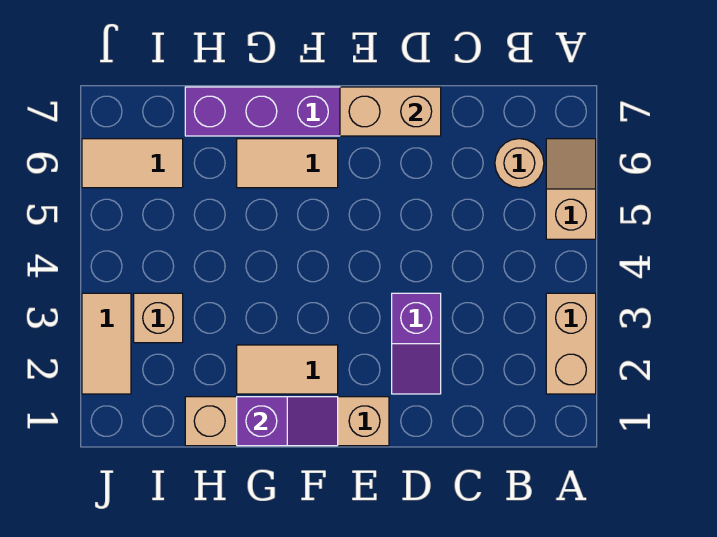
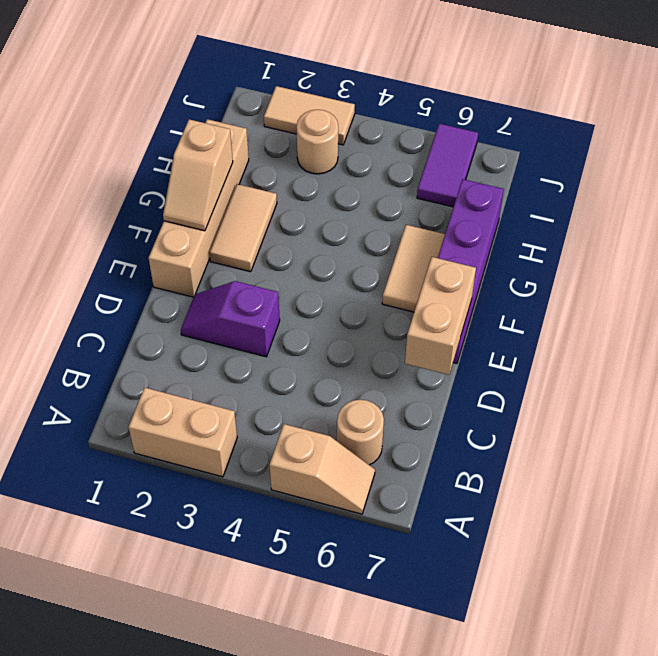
purple 1x2 slope [237,397,338,446] -> tan 1x2 slope [163,119,233,231]
tan 1x1 brick [134,293,183,343] -> tan 1x1 round brick [297,110,338,174]
tan 1x2 tile [82,139,183,188] -> purple 1x2 tile [417,124,478,207]

